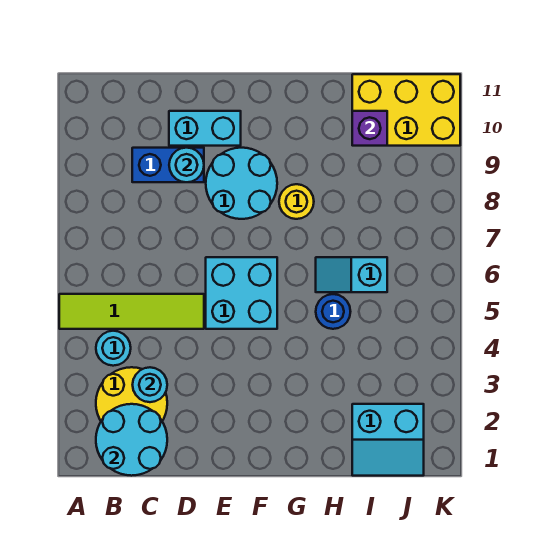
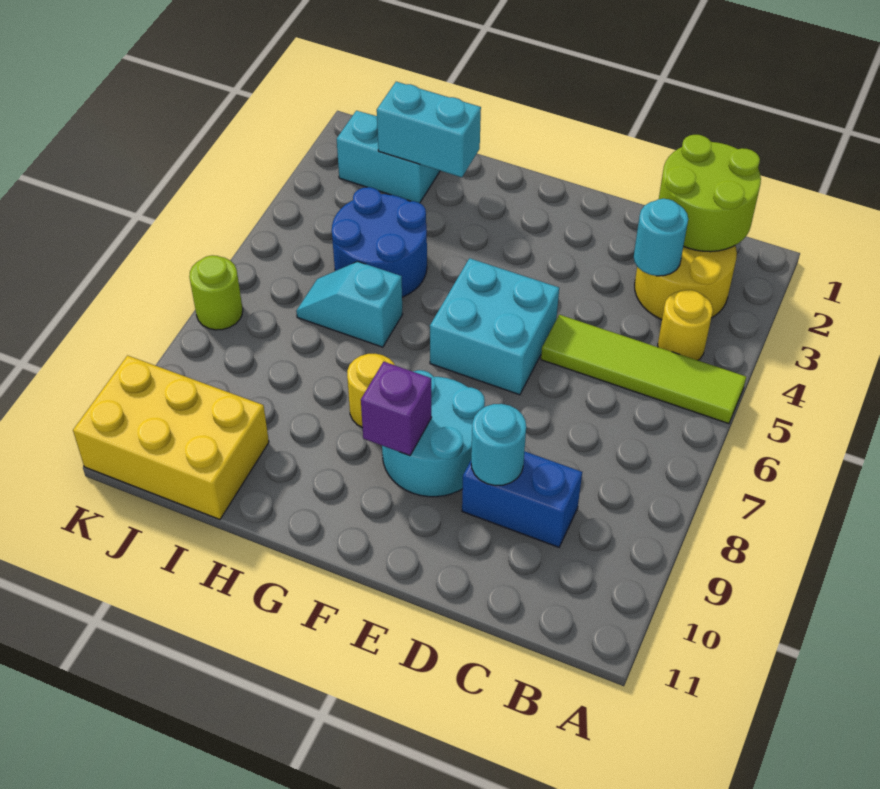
cyan 2x2 round brick [96,404,167,476] -> lime 2x2 round brick [659,135,761,252]
cyan 1x1 round brick [96,331,131,366] -> yellow 1x1 round brick [658,290,713,360]
cyan 1x2 brick [169,111,241,146] -> cyan 1x2 brick moved to [377,82,481,177]
blue 1x1 round brick [316,294,351,329] -> blue 2x2 round brick [332,187,427,297]
cyan 1x2 slope [316,257,387,292] -> cyan 1x2 slope turned to [296,262,403,347]
purple 1x1 brick [352,111,387,146] -> purple 1x1 brick moved to [361,362,431,456]
none -> lime 1x1 round brick [189,255,243,330]

